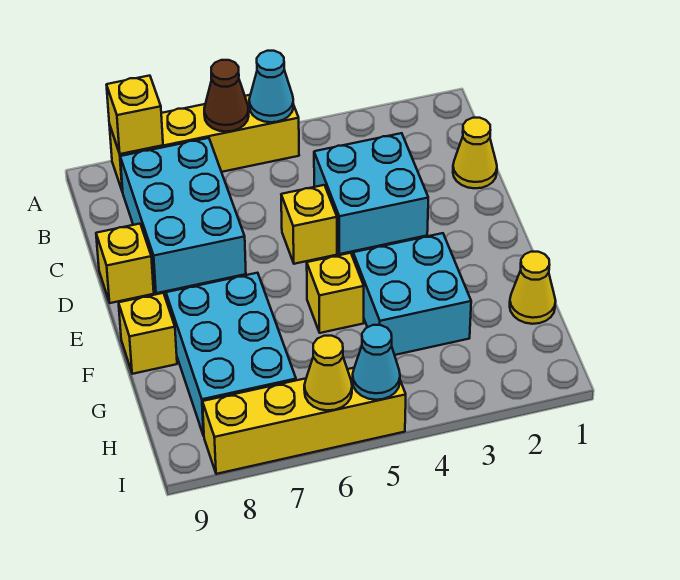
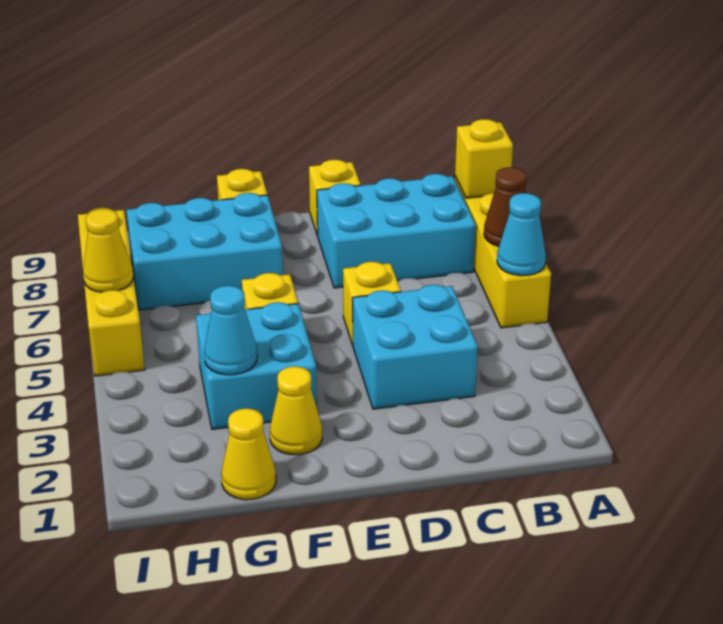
yellow 1x1 cone [453,118,497,188] -> yellow 1x1 cone moved to [270,366,322,455]
cyan 1x1 cone [353,325,400,400] -> cyan 1x1 cone moved to [204,286,257,375]

